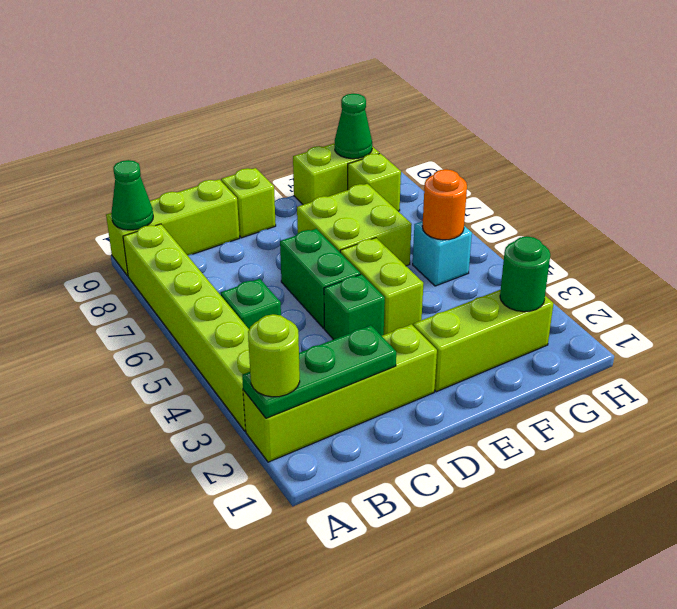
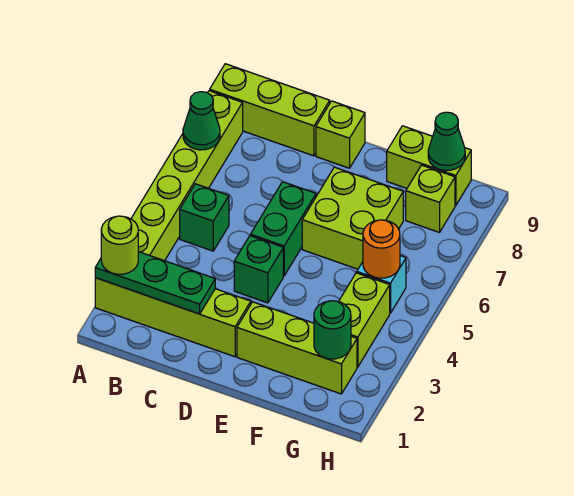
green 1x1 cone [111,160,153,230] -> green 1x1 cone moved to [183,92,220,150]
lime 1x2 brick [340,238,423,335] -> lime 1x2 brick moved to [339,273,390,367]

